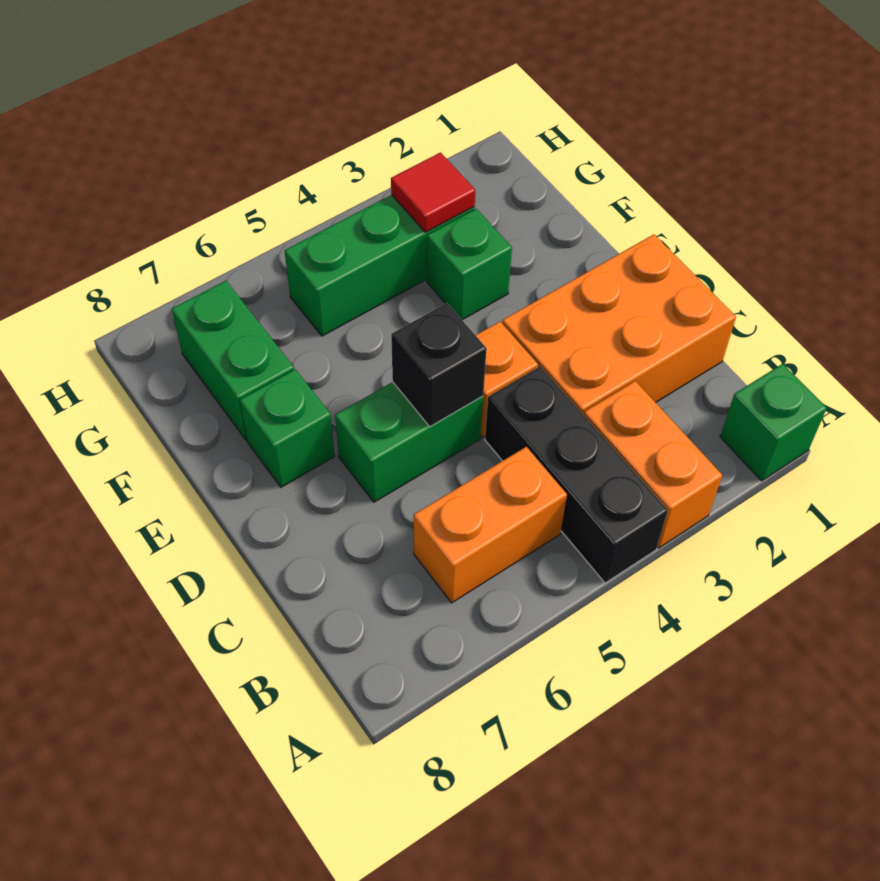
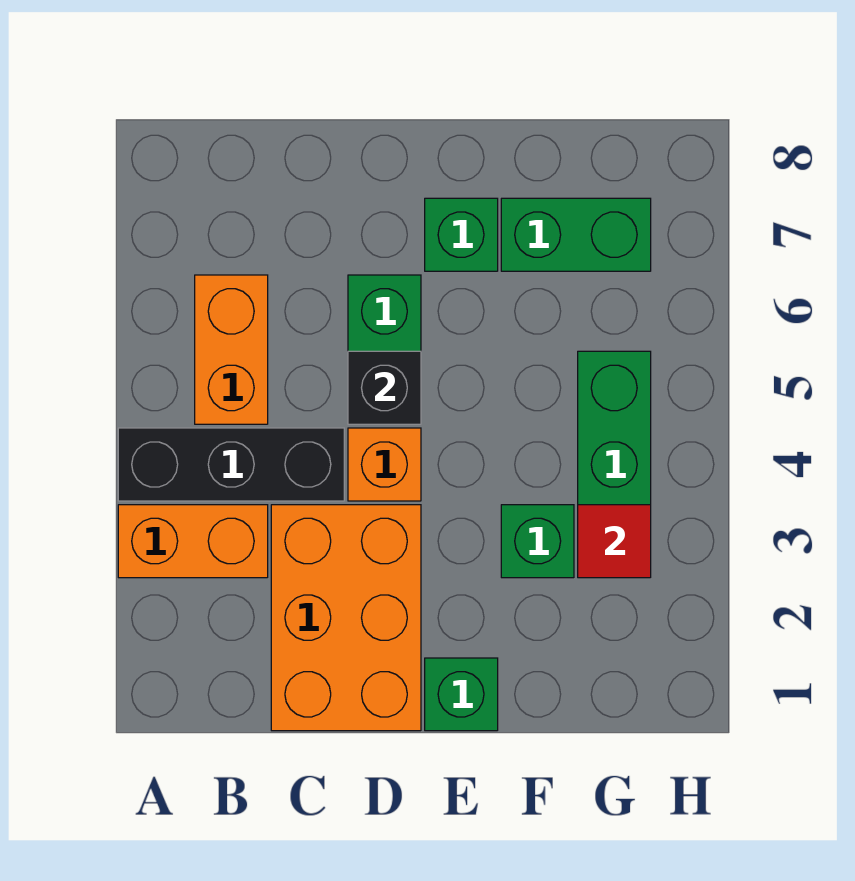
green 1x1 brick [720,364,827,481] -> green 1x1 brick moved to [425,658,498,731]

